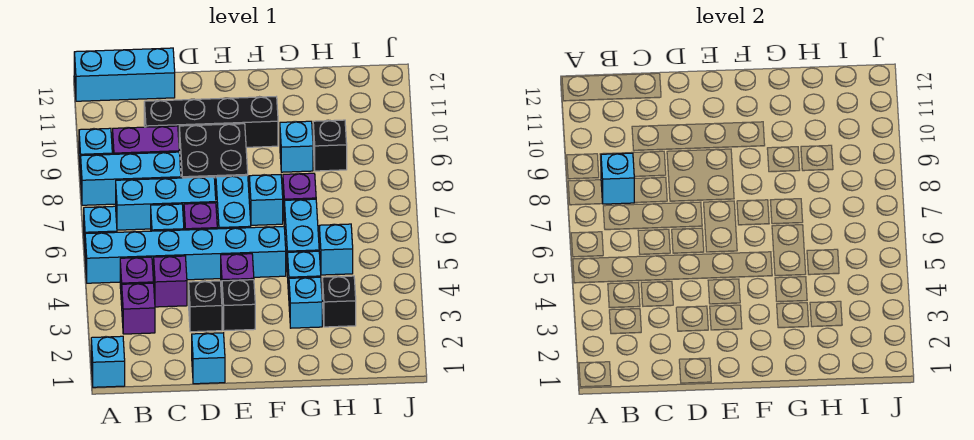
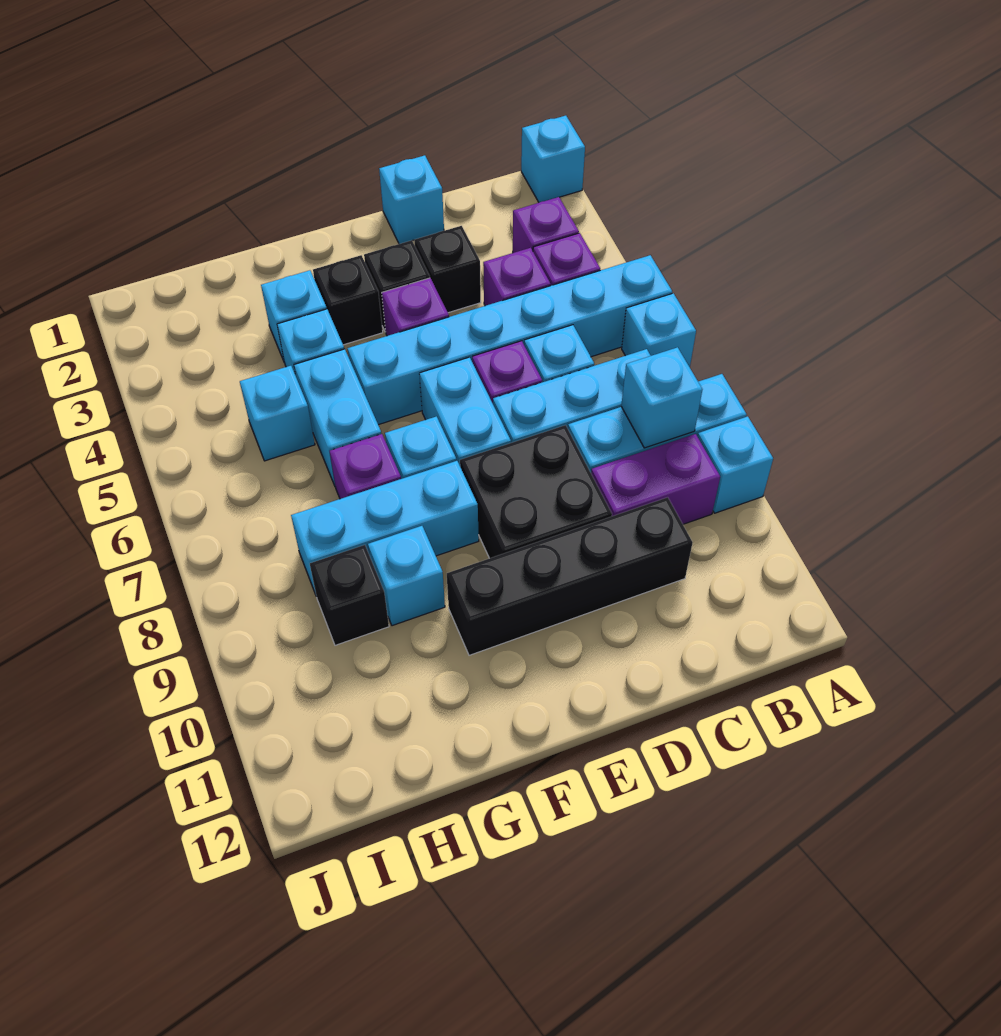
cyan 1x3 brick [74,48,175,101] -> cyan 1x3 brick moved to [291,461,479,597]
black 1x1 brick [322,276,356,327] -> black 1x1 brick moved to [313,255,383,345]

